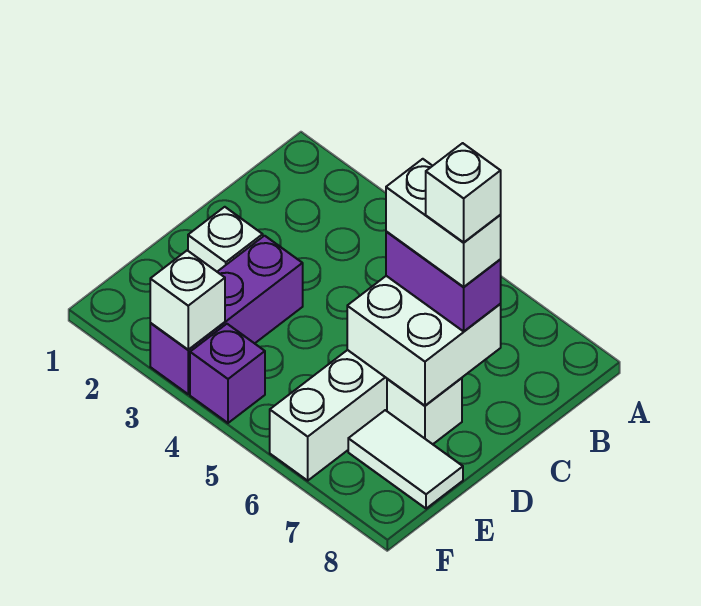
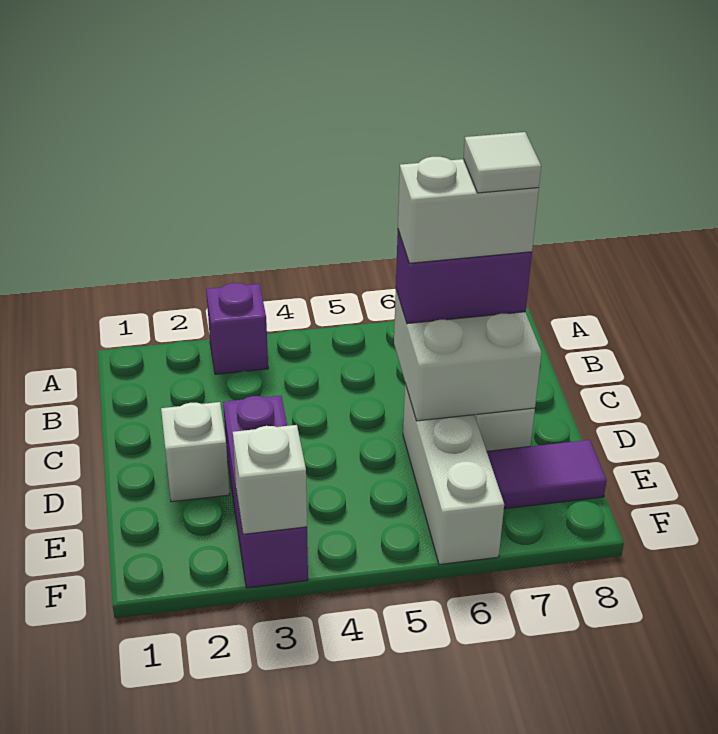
white 1x1 brick [426,143,501,243] -> white 1x1 tile [463,132,541,193]
white 1x2 tile [348,410,463,509] -> purple 1x2 tile [487,440,607,509]
purple 1x1 brick [190,324,265,423] -> purple 1x1 brick moved to [206,283,268,374]

